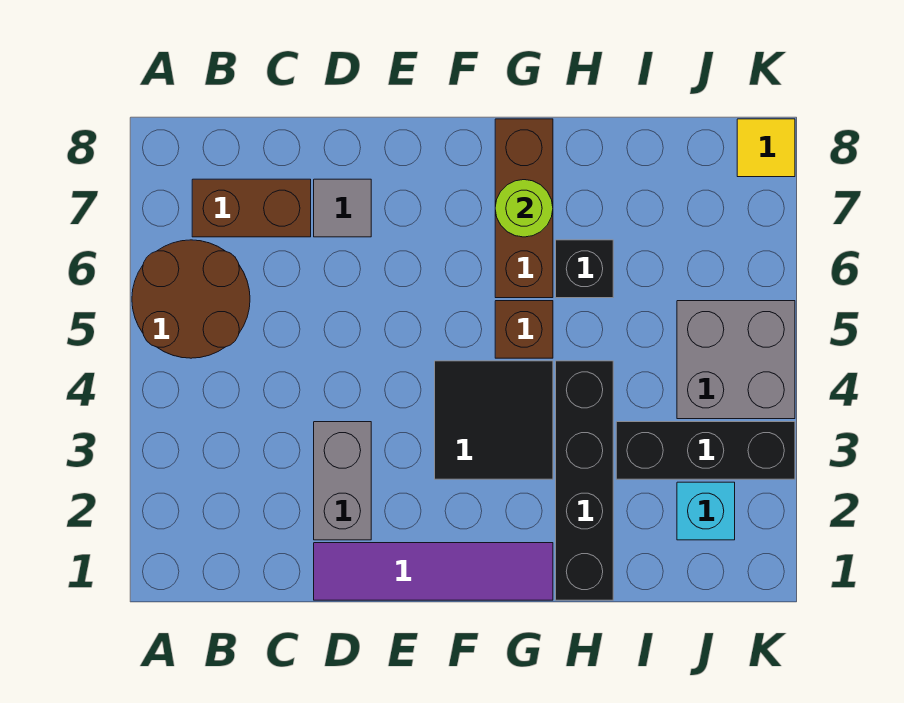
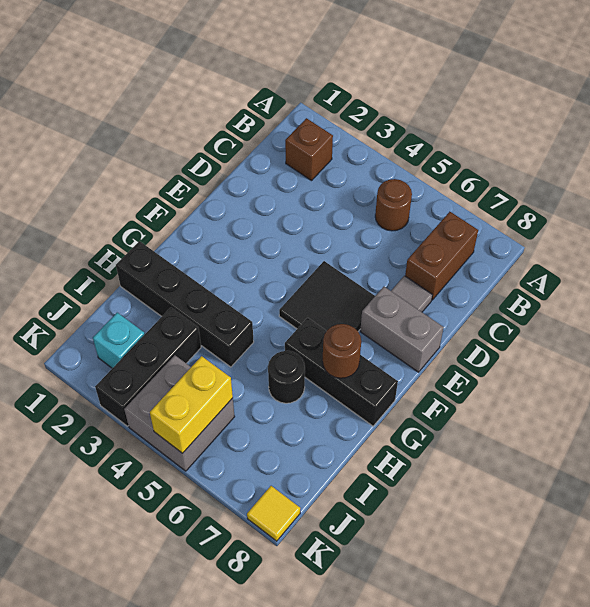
brown 2x2 round brick [132,240,250,358] -> brown 1x1 round brick [375,179,412,231]
purple 1x4 tile [314,543,553,600] -> none
grey 1x2 brick [314,422,371,540] -> grey 1x2 brick moved to [360,287,444,372]
black 2x2 tile [435,361,553,479] -> black 2x2 tile moved to [279,261,375,331]
brown 1x1 brick [495,301,553,358] -> brown 1x1 brick moved to [285,118,333,181]
brown 1x3 brick [495,119,553,298] -> black 1x3 brick [285,318,398,426]
lime 1x1 round brick [495,180,553,237] -> brown 1x1 round brick [323,324,361,378]
black 1x1 brick [556,240,613,298] -> black 1x1 round brick [268,351,305,403]
none -> yellow 1x2 brick [150,356,233,453]

